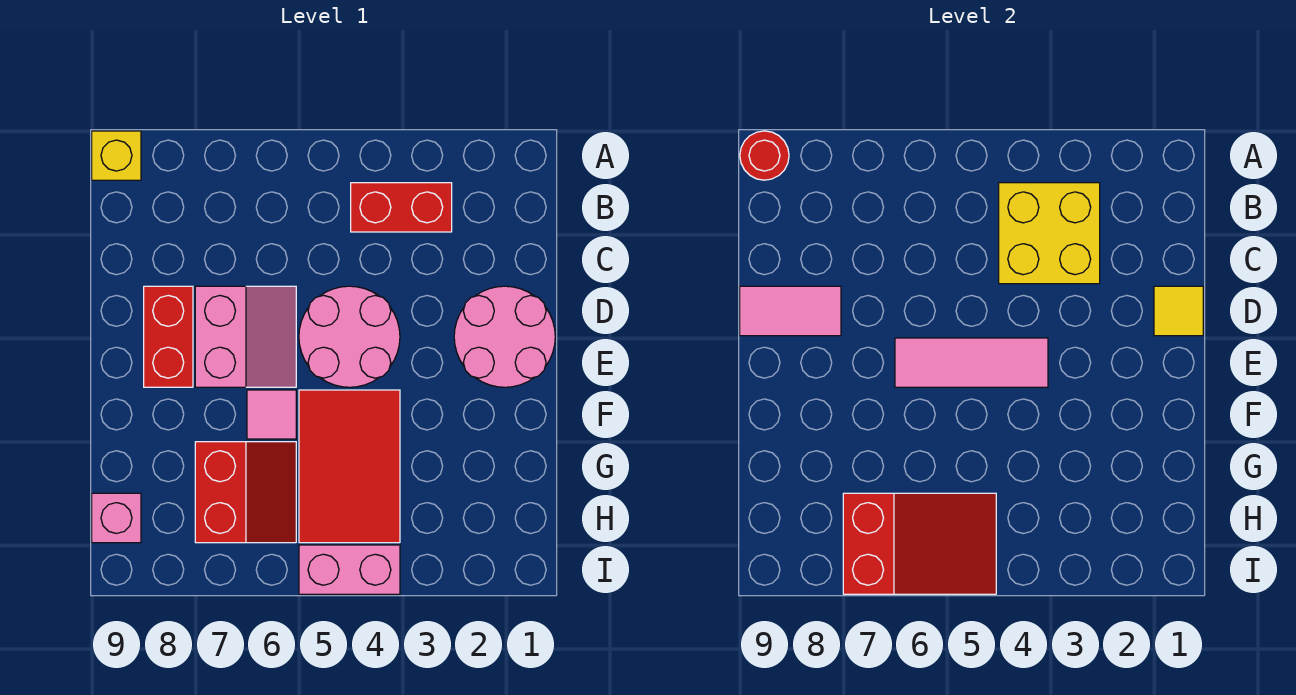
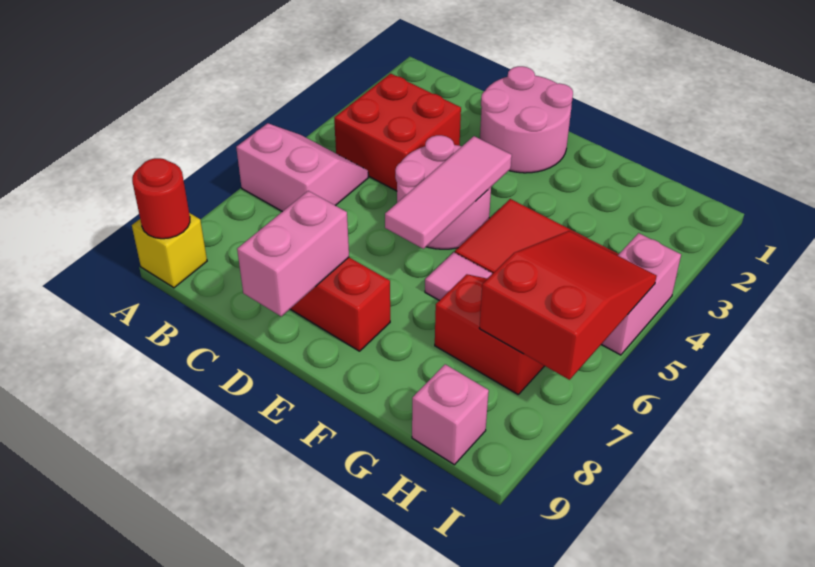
red 1x2 brick [351,183,452,232] -> red 2x2 brick [334,74,461,191]
yellow 2x2 brick [999,183,1100,284] -> none
yellow 1x1 tile [1154,286,1203,336] -> none
pink 2x2 slope [195,286,296,387] -> pink 2x2 slope moved to [236,123,368,212]
pink 1x2 tile [740,286,841,336] -> pink 1x2 brick [237,191,349,316]

